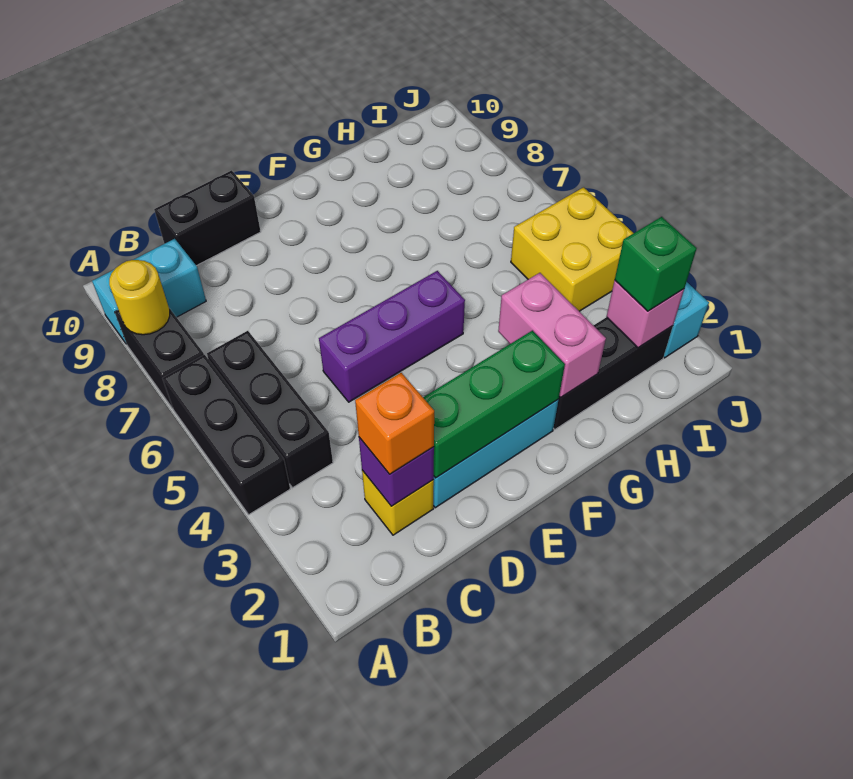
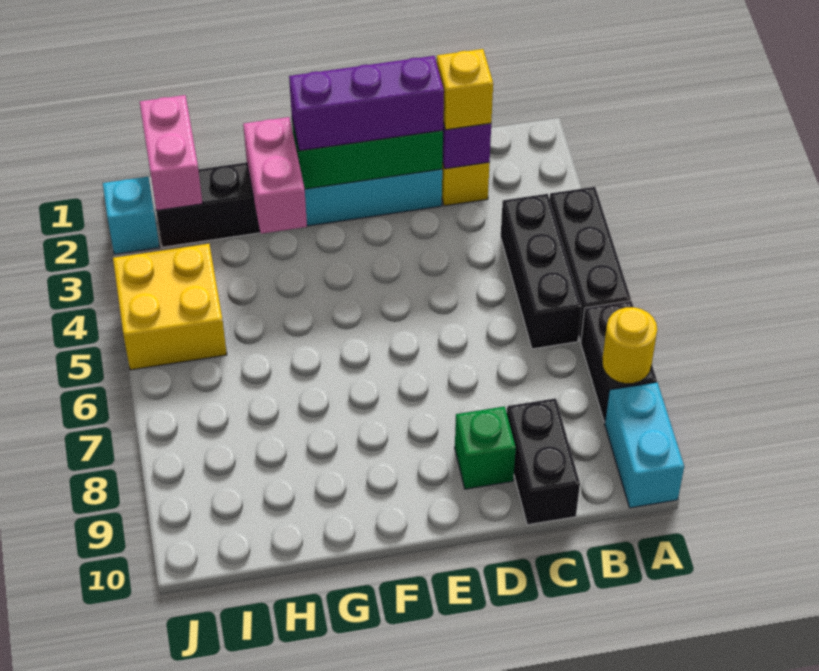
cyan 1x2 brick [92,239,206,343] -> cyan 1x2 brick turned to [605,382,684,508]
orange 1x1 brick [355,373,434,474] -> yellow 1x1 brick [437,49,493,130]
black 1x2 brick [154,170,261,266] -> black 1x2 brick turned to [507,398,580,525]
purple 1x3 brick [319,271,465,402] -> purple 1x3 brick moved to [289,56,444,151]
pink 1x1 brick [607,280,684,348] -> pink 1x2 brick [140,95,203,211]
green 1x1 brick [615,217,697,311] -> green 1x1 brick moved to [455,406,516,489]

